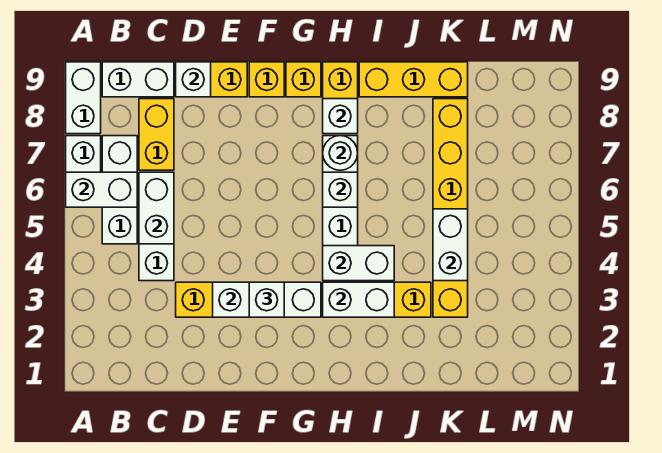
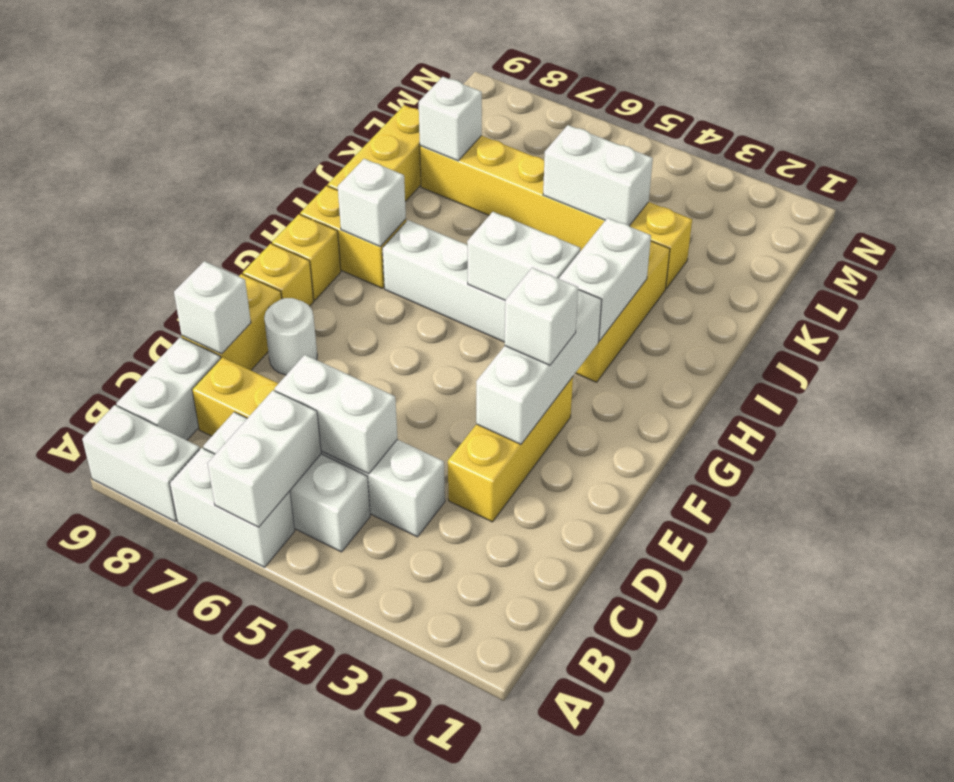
white 1x2 brick [323,246,394,281] -> white 1x2 brick turned to [467,212,581,300]
white 1x1 brick [323,172,358,207] -> white 1x1 brick moved to [419,77,482,161]
white 1x1 round brick [323,136,358,170] -> white 1x1 round brick moved to [264,298,317,375]

